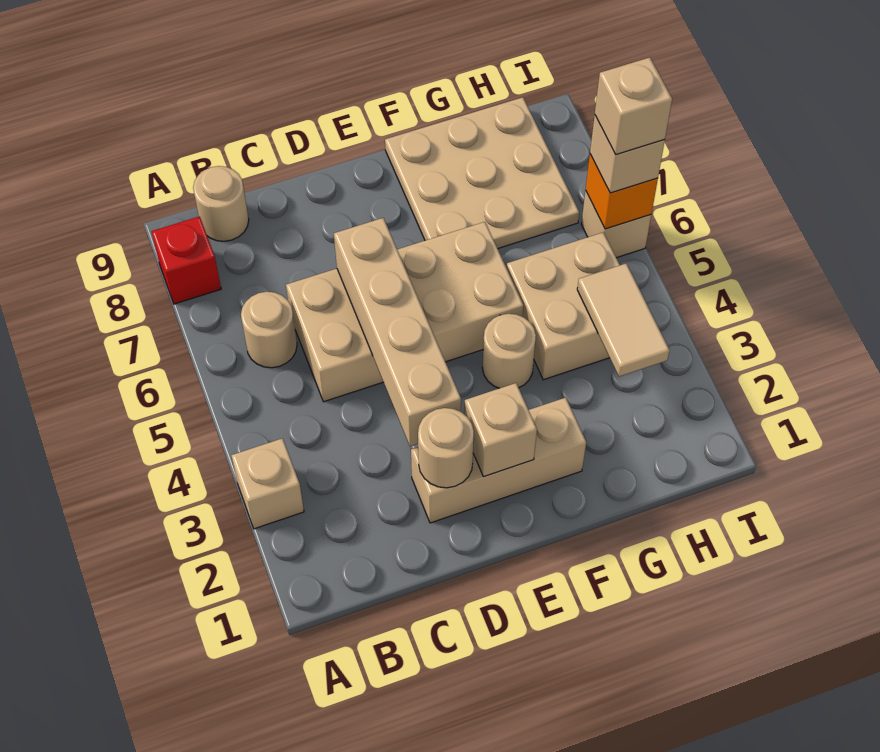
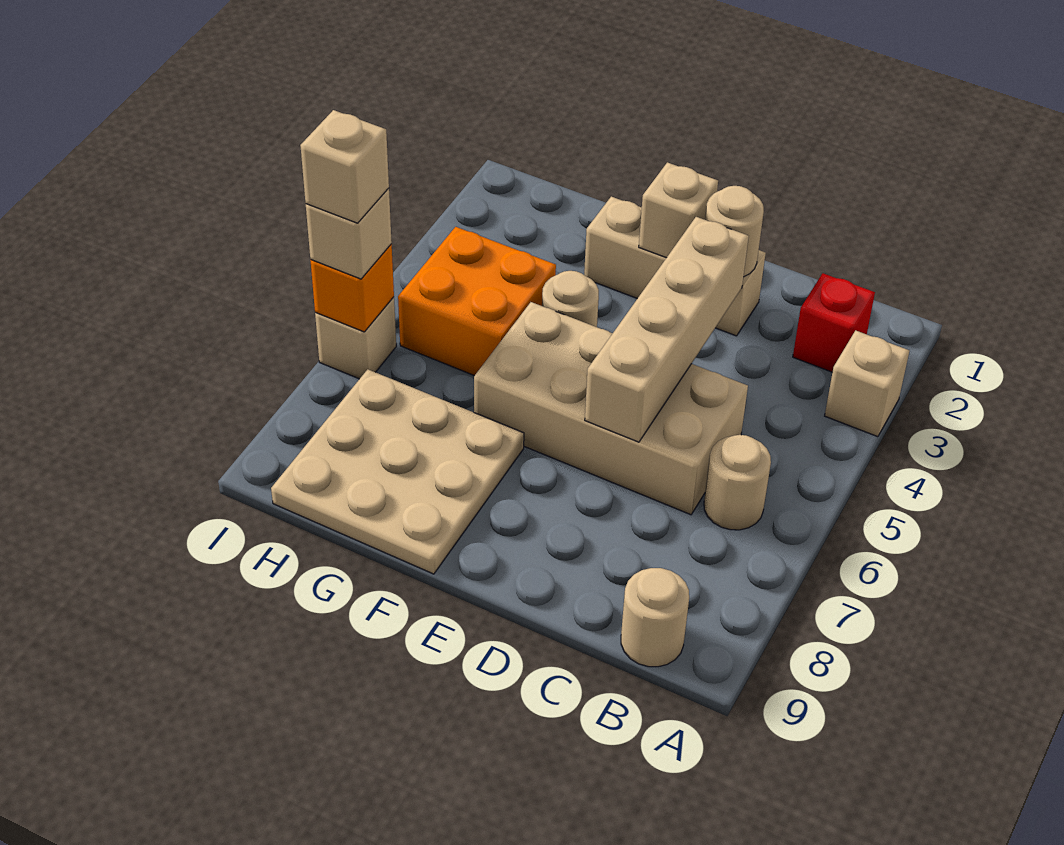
red 1x1 brick [151,216,221,304] -> red 1x1 brick moved to [793,273,875,372]
tan 2x2 brick [507,232,620,380] -> orange 2x2 brick [398,227,556,376]
tan 1x2 tile [577,264,670,377] -> none

